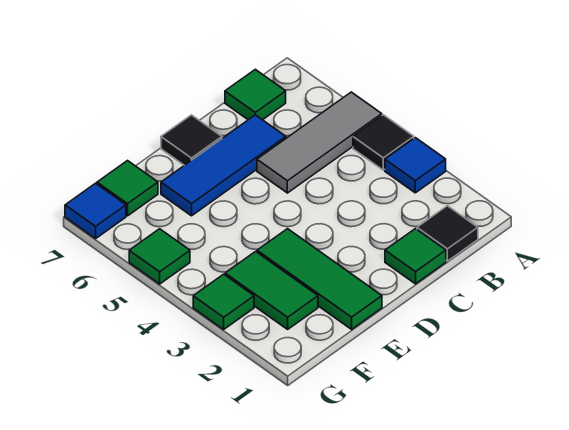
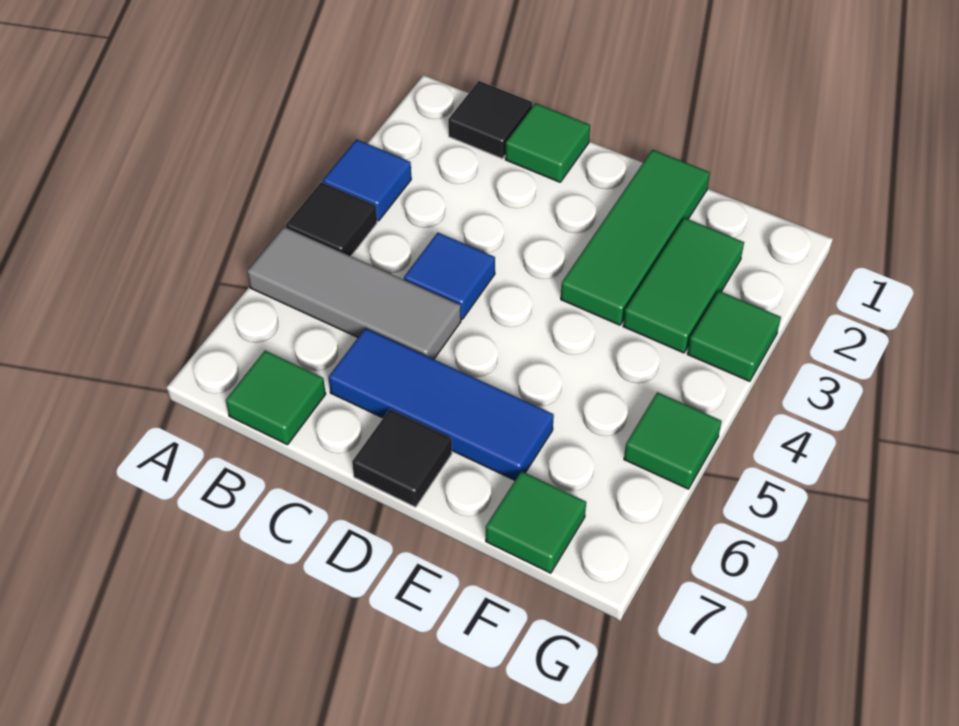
blue 1x1 tile [65,183,126,239] -> blue 1x1 tile moved to [404,233,495,319]

